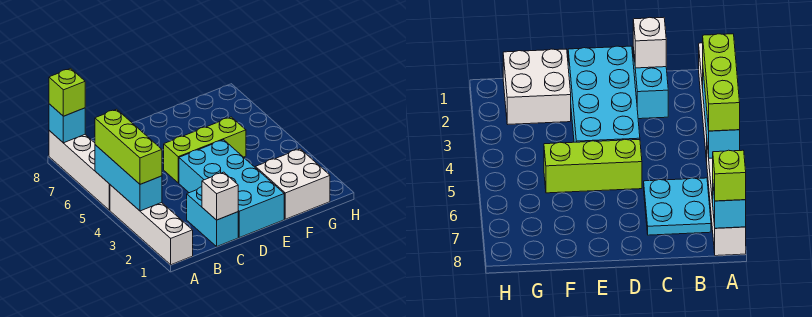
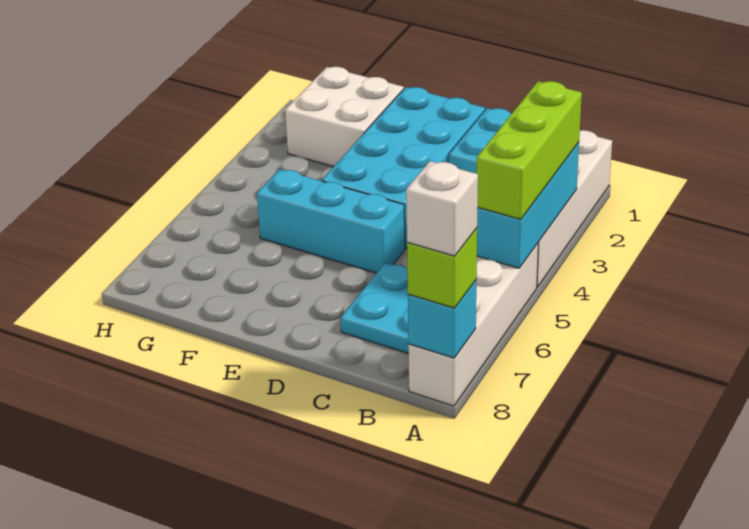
white 1x1 brick [202,172,238,220] -> white 1x1 brick moved to [406,161,478,256]
lime 1x3 brick [164,117,246,183] -> cyan 1x3 brick [257,169,405,273]

